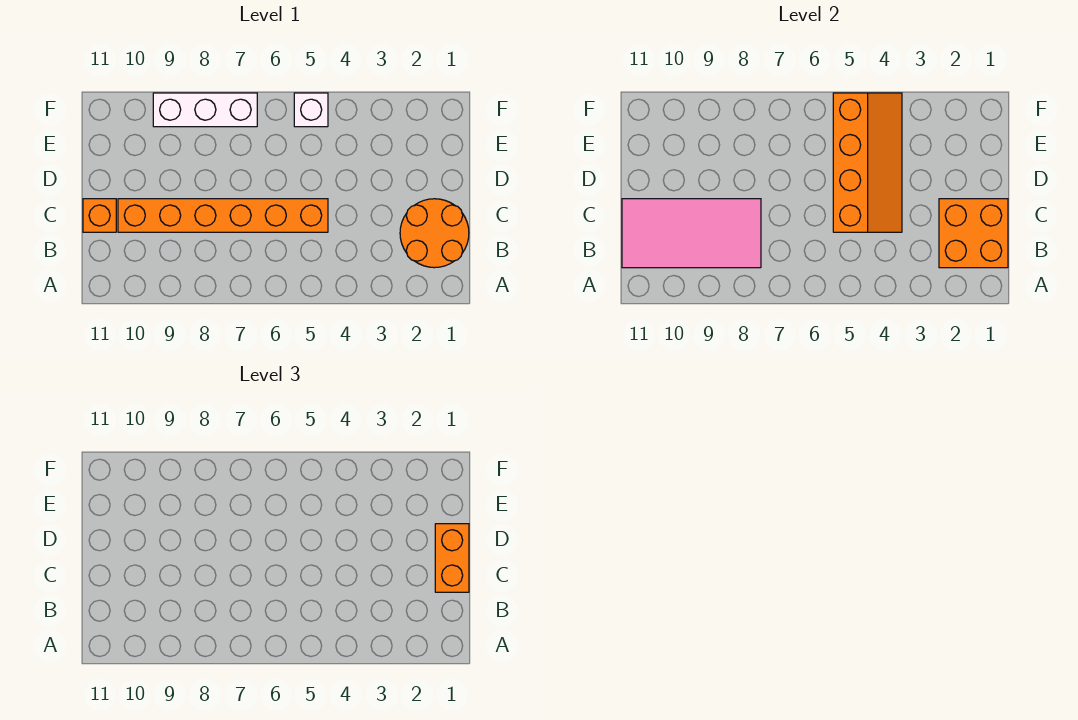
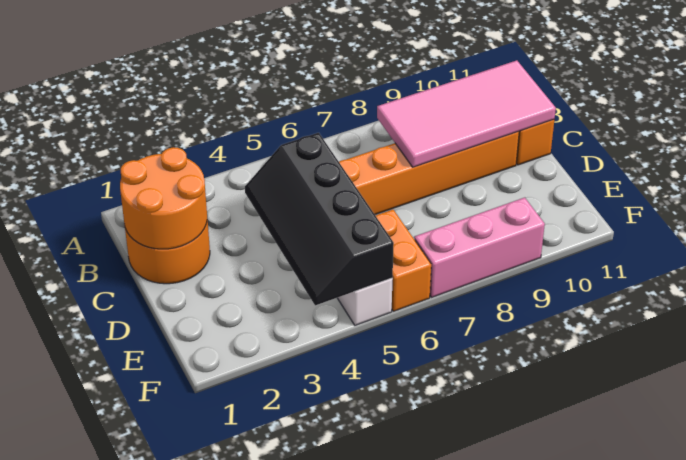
orange 2x2 brick [939,199,1008,268] -> orange 2x2 round brick [120,147,207,249]
orange 1x2 brick [435,524,469,592] -> orange 1x2 brick moved to [376,210,431,311]
orange 2x4 slope [833,93,902,232] -> black 2x4 slope [245,133,394,305]
white 1x3 brick [153,93,257,127] -> pink 1x3 brick [414,197,545,298]

